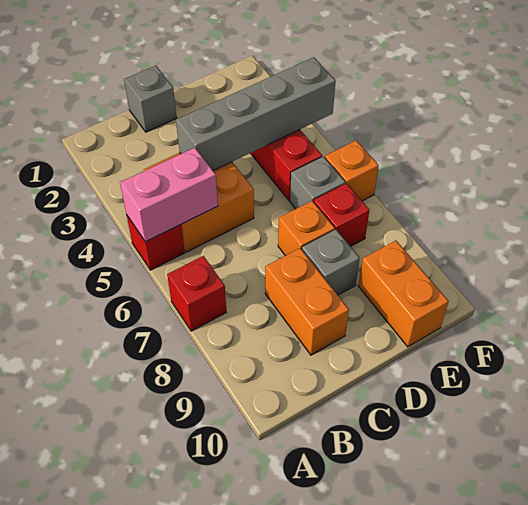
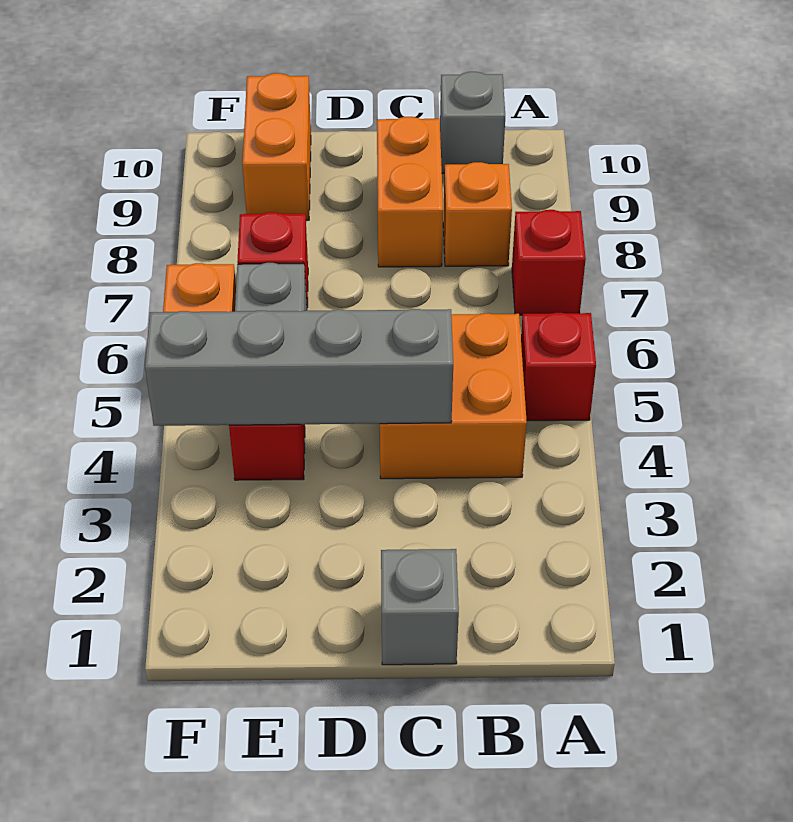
pink 1x2 brick [120,148,218,242] -> none
orange 1x1 brick [278,201,335,256] -> orange 1x1 brick moved to [443,162,512,266]
grey 1x1 brick [302,230,360,295] -> grey 1x1 brick moved to [440,72,505,173]

